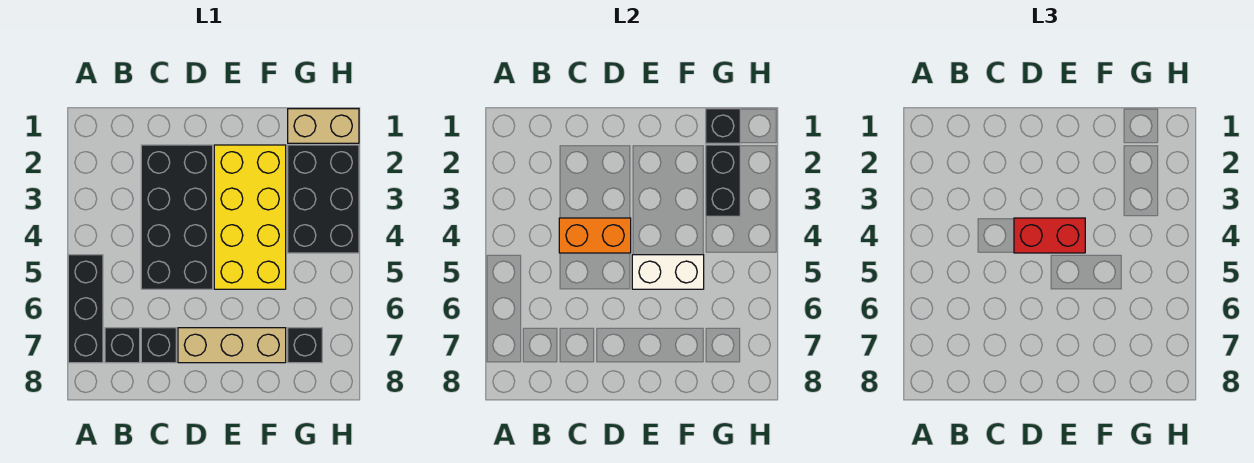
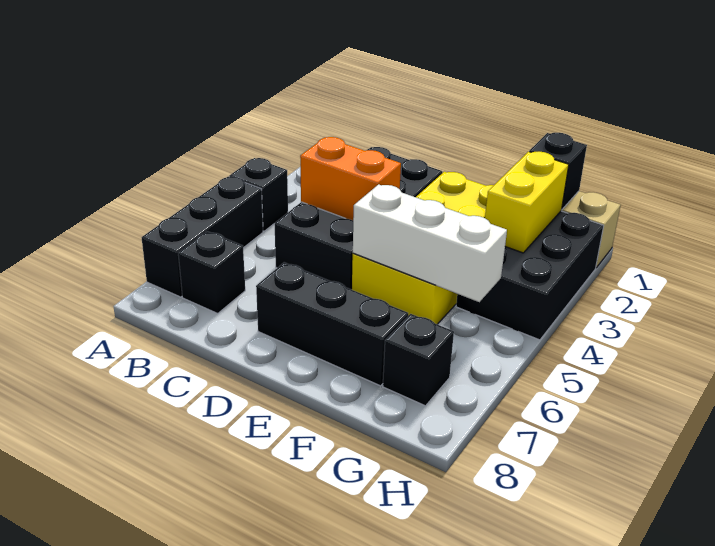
black 1x1 brick [141,328,176,363] -> black 1x1 brick moved to [229,158,288,231]
red 1x2 brick [1014,218,1085,253] -> none
tan 1x3 brick [178,328,286,363] -> black 1x3 brick [256,262,408,386]
white 1x2 brick [632,255,704,289] -> white 1x3 brick [353,184,507,302]
black 1x2 brick [706,145,740,216] -> yellow 1x2 brick [485,152,569,253]

